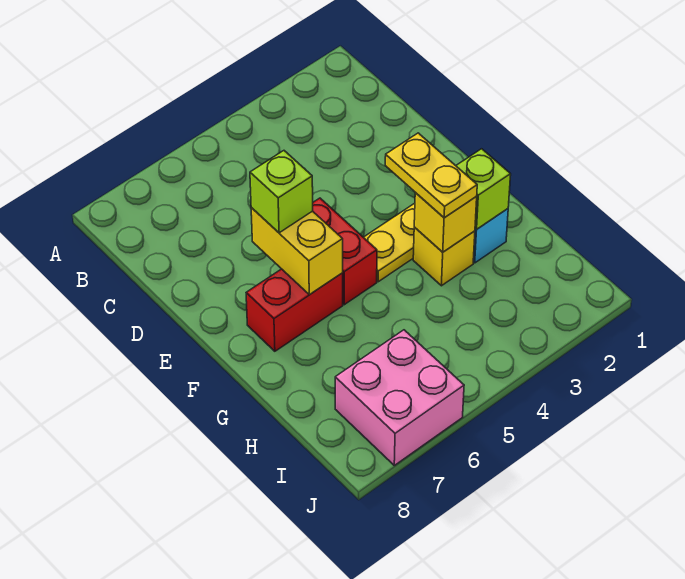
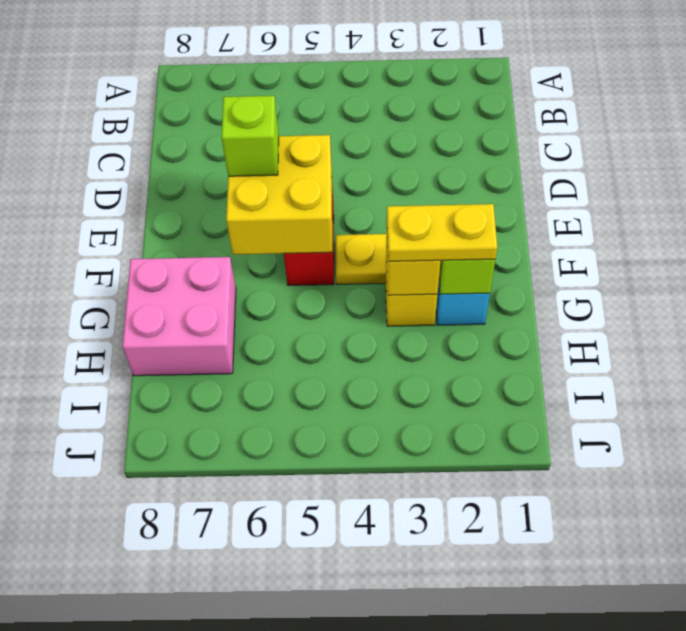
yellow 1x2 brick [251,208,343,295] -> yellow 2x2 brick [226,135,332,254]
yellow 1x2 plate [385,133,477,218] -> yellow 1x2 plate turned to [387,204,497,261]
red 1x2 brick [246,269,343,351] -> none
pink 2x2 brick [335,330,464,465] -> pink 2x2 brick moved to [122,257,236,376]

